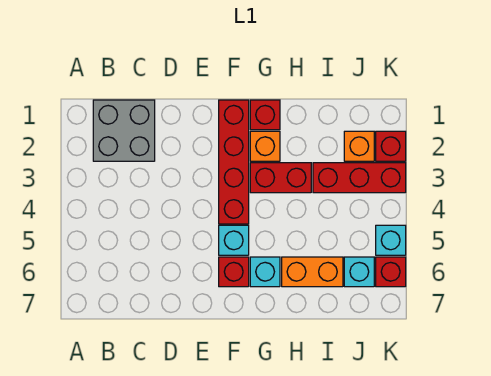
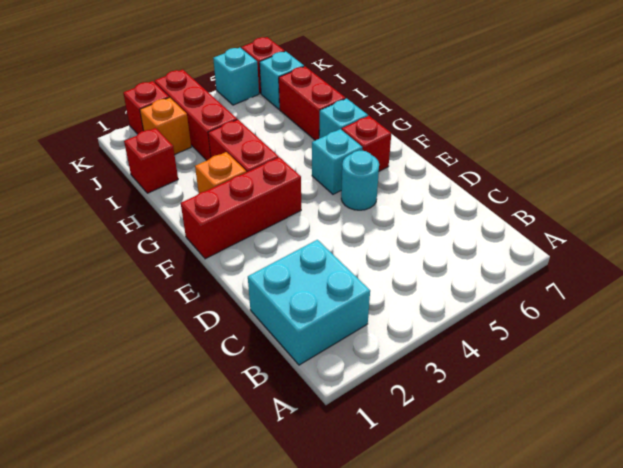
grey 2x2 brick [93,100,155,161] -> cyan 2x2 brick [248,240,370,365]
none -> cyan 1x1 round brick [341,150,379,210]
red 1x4 brick [219,100,249,224] -> red 1x3 brick [181,157,301,259]
red 1x1 brick [250,100,280,130] -> red 1x1 brick moved to [124,128,178,193]
orange 1x2 brick [282,257,343,287] -> red 1x2 brick [279,66,346,140]

